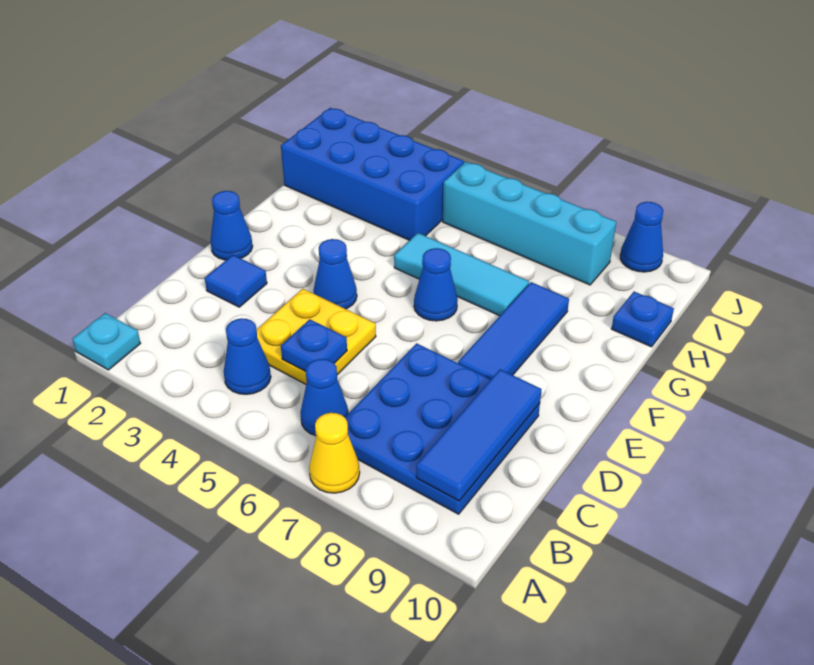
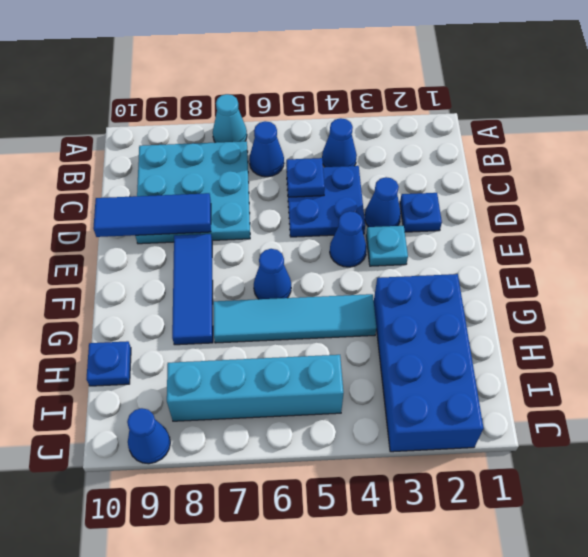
cyan 1x1 plate [73,313,141,370] -> cyan 1x1 plate moved to [366,226,408,266]
yellow 1x1 cone [309,413,360,493] -> cyan 1x1 cone [213,94,247,143]
blue 3x3 plate [345,343,540,514] -> cyan 3x3 plate [136,141,250,244]
blue 1x3 tile [416,369,542,501] -> blue 1x3 tile turned to [93,193,211,237]
yellow 2x2 plate [257,289,376,384] -> blue 2x2 plate [287,166,365,237]
blue 1x1 tile [205,255,267,307] -> blue 1x1 plate [400,193,442,232]
blue 1x1 cone [211,191,253,260] -> blue 1x1 cone moved to [365,177,401,227]
cyan 1x3 tile [394,233,529,316] -> cyan 1x4 tile [213,294,377,343]
blue 2x4 brick [281,108,464,240] -> blue 2x4 brick turned to [374,274,484,452]

